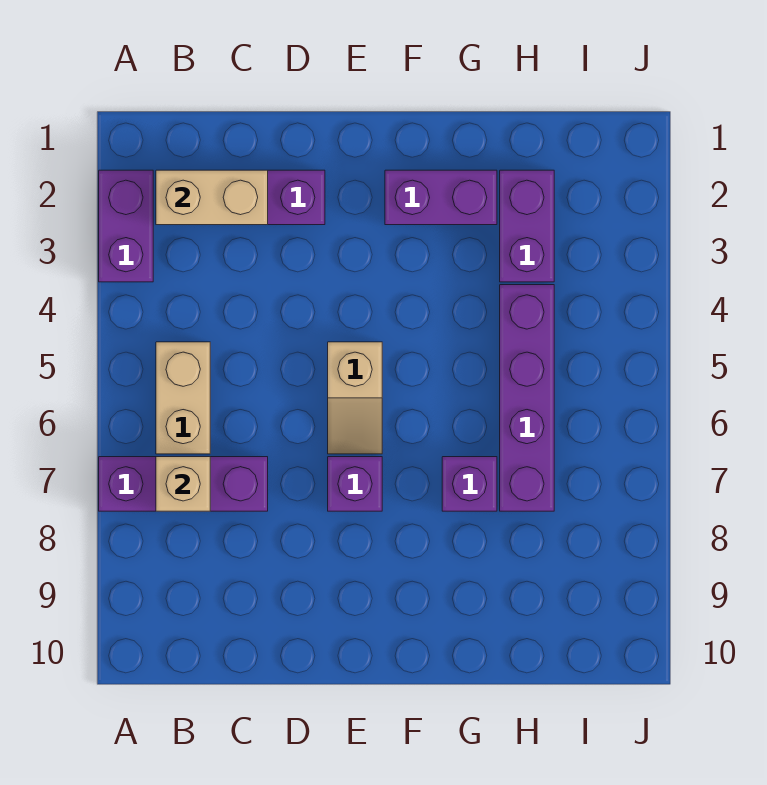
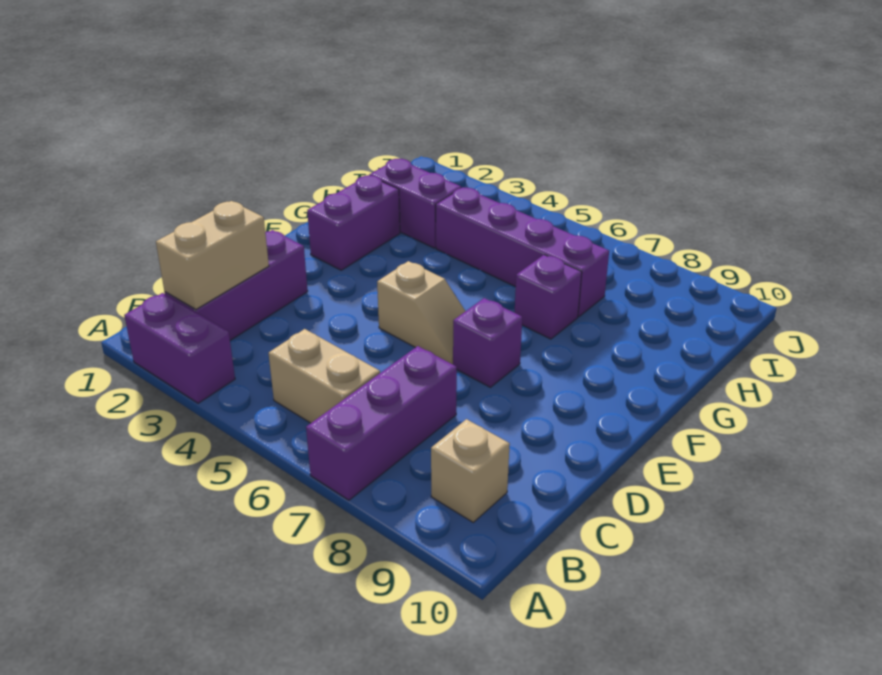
tan 1x1 brick [156,457,210,511] -> tan 1x1 brick moved to [431,419,510,522]

